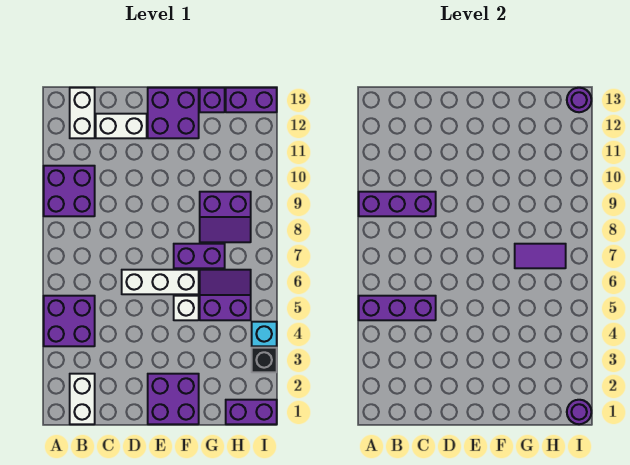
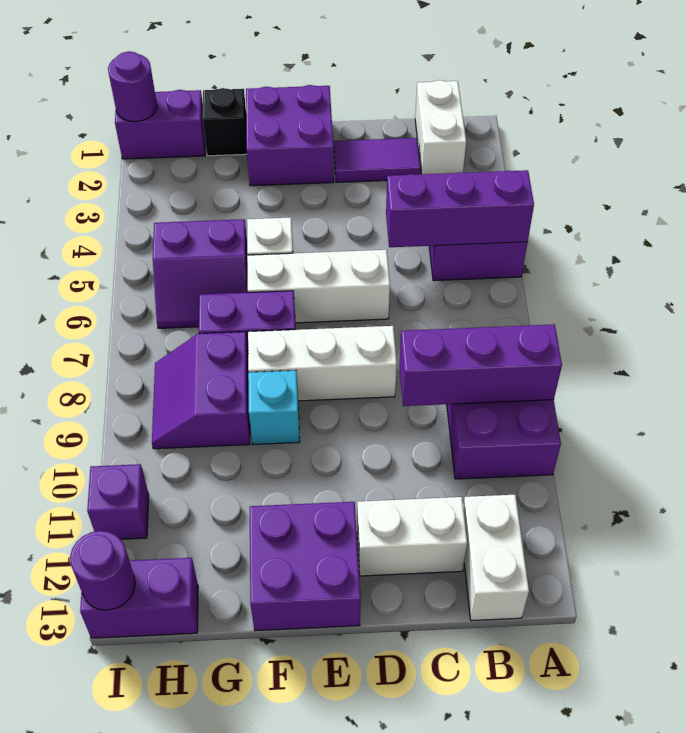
none -> white 1x3 brick [248,326,397,401]
purple 1x2 tile [515,244,566,268] -> purple 1x2 tile moved to [334,138,420,182]
purple 2x2 slope [200,192,251,242] -> purple 2x2 slope turned to [152,332,250,449]
purple 1x1 brick [200,88,225,112] -> purple 1x1 brick moved to [87,464,149,539]
black 1x1 brick [252,348,277,372] -> black 1x1 brick moved to [203,88,247,156]
cyan 1x1 brick [252,322,277,346] -> cyan 1x1 brick moved to [248,370,300,444]

